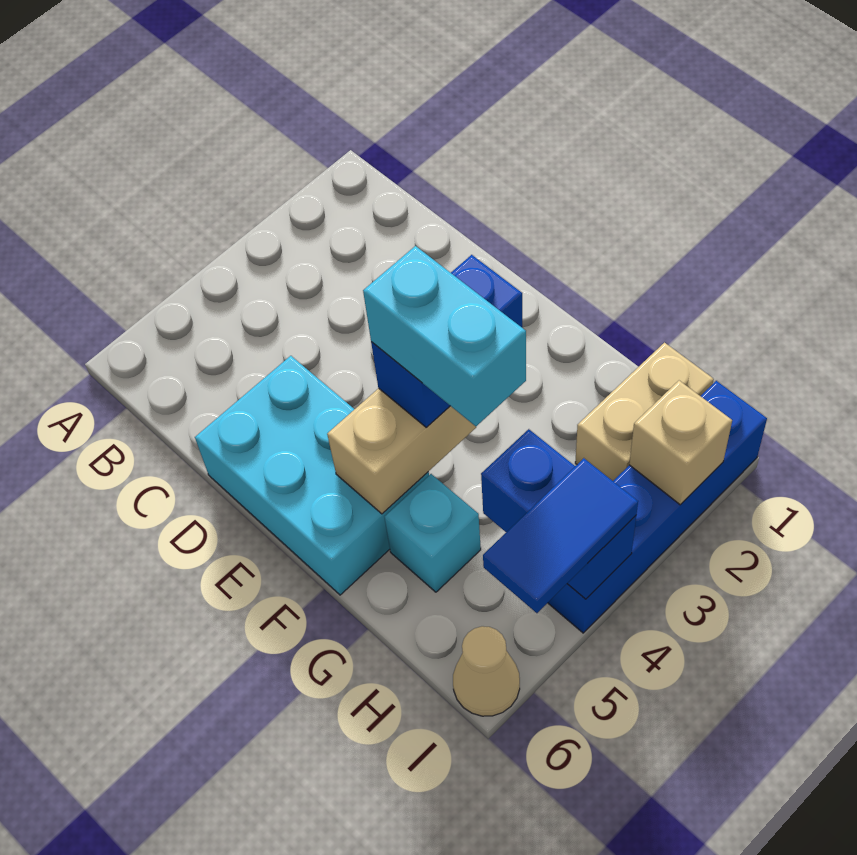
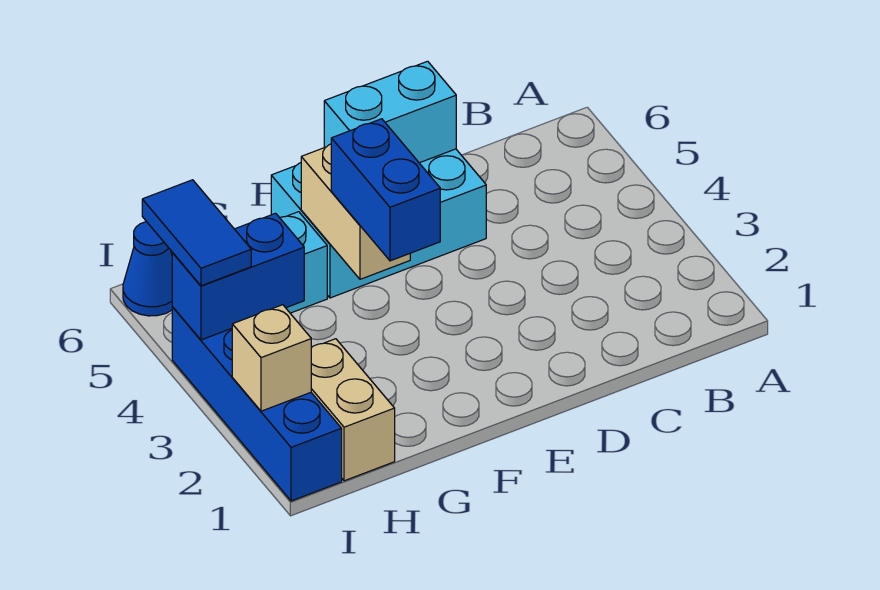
cyan 1x2 brick [363,246,526,426] -> cyan 1x2 brick moved to [324,61,456,163]
tan 1x1 cone [453,626,520,716] -> blue 1x1 cone [123,222,173,316]

